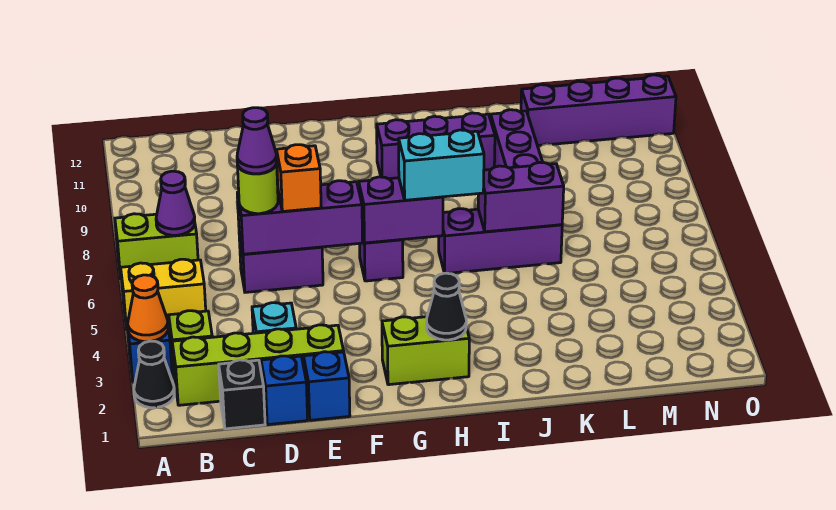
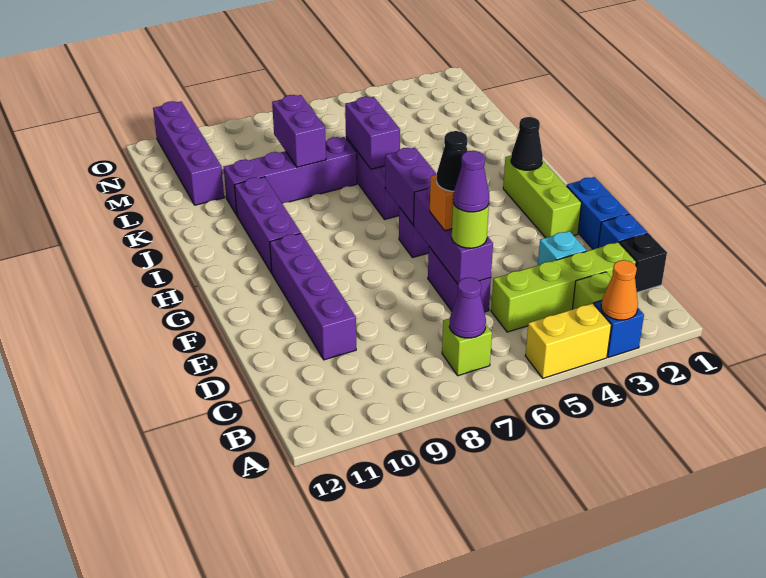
black 1x1 cone [134,341,174,408] -> black 1x1 cone moved to [437,131,467,191]
yellow 1x2 brick [121,259,206,329] -> yellow 1x2 brick turned to [525,303,611,378]
lime 1x2 brick [115,214,198,279] -> lime 1x1 brick [442,318,492,376]
lime 1x4 brick [172,325,344,405] -> lime 1x4 brick turned to [491,242,636,332]
none -> purple 1x4 brick [270,233,356,360]
blue 1x1 brick [304,352,350,420] -> blue 1x2 brick [567,177,629,249]
lime 1x2 brick [382,317,469,385] -> lime 1x3 brick [503,156,581,238]
cyan 1x2 brick [399,130,484,200] -> none
none -> purple 1x2 brick [272,95,326,167]

